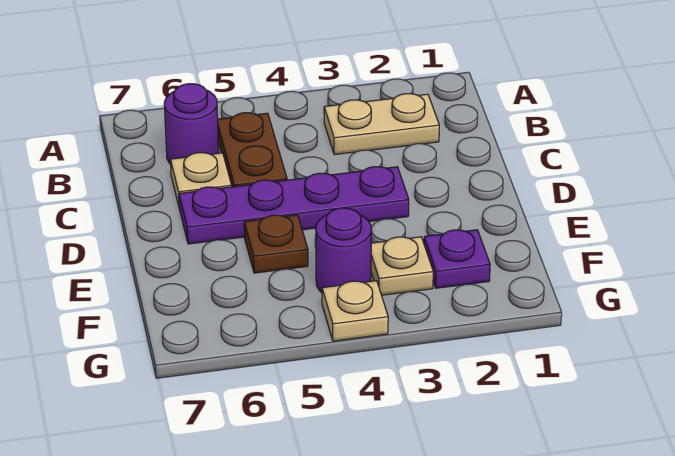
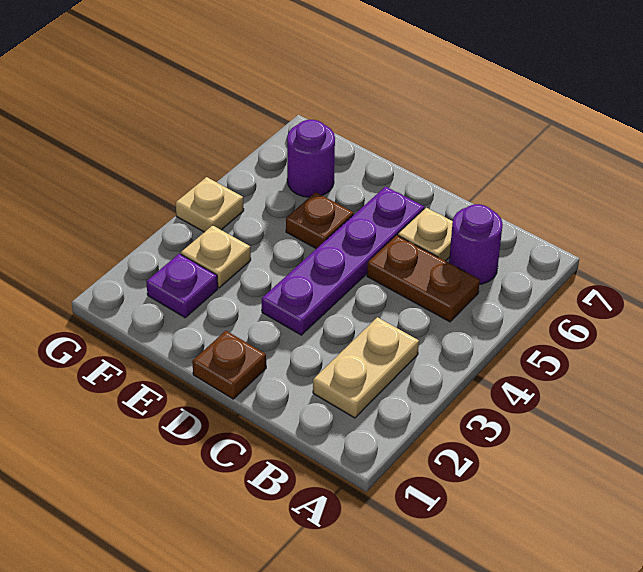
none -> brown 1x1 plate [192,331,266,399]
purple 1x1 round brick [316,208,371,292] -> purple 1x1 round brick moved to [287,120,335,197]

